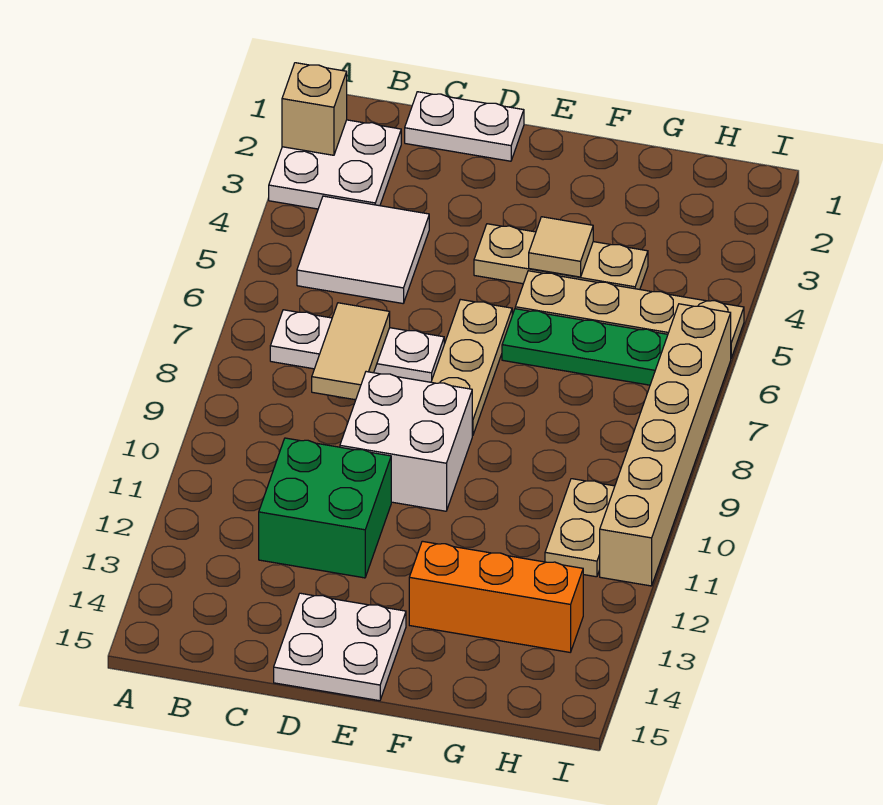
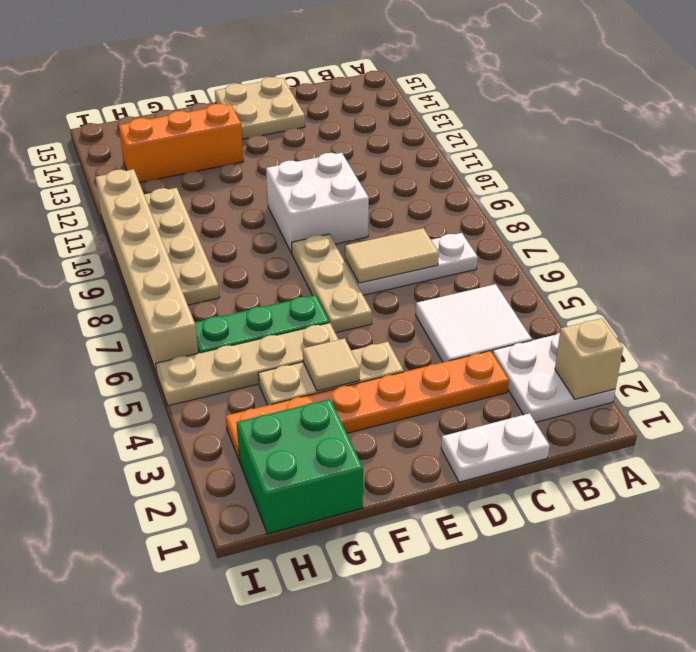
none -> orange 1x6 plate [226,351,509,461]
tan 1x2 tile [312,303,390,400] -> tan 1x2 tile turned to [345,228,439,283]
green 2x2 brick [259,438,391,578] -> green 2x2 brick moved to [237,399,363,534]
white 2x2 plate [274,593,406,701] -> tan 2x2 plate [215,77,305,139]
tan 1x2 plate [545,479,615,577] -> tan 1x4 plate [144,188,220,305]

